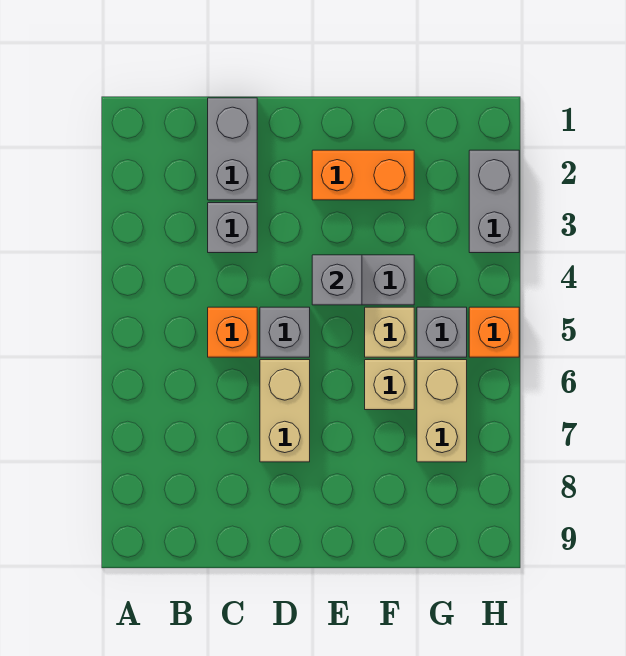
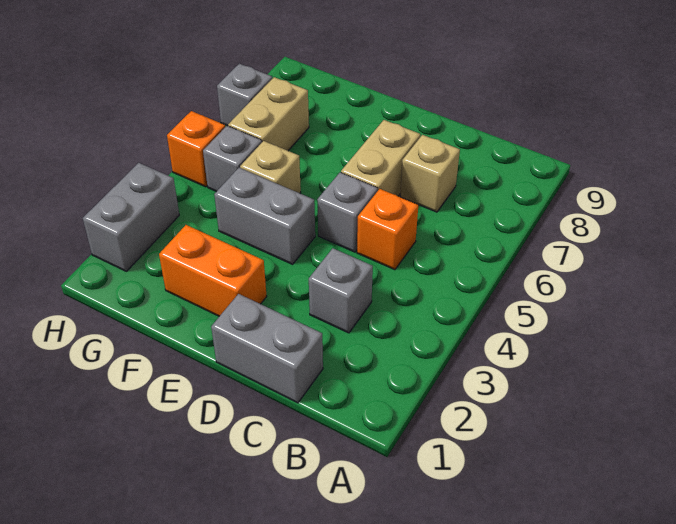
grey 1x2 brick [208,98,257,200] -> grey 1x2 brick turned to [211,294,323,403]
grey 1x1 brick [312,255,362,305] -> grey 1x1 brick moved to [217,64,272,126]
tan 1x1 brick [365,360,414,410] -> tan 1x1 brick moved to [400,135,460,212]

